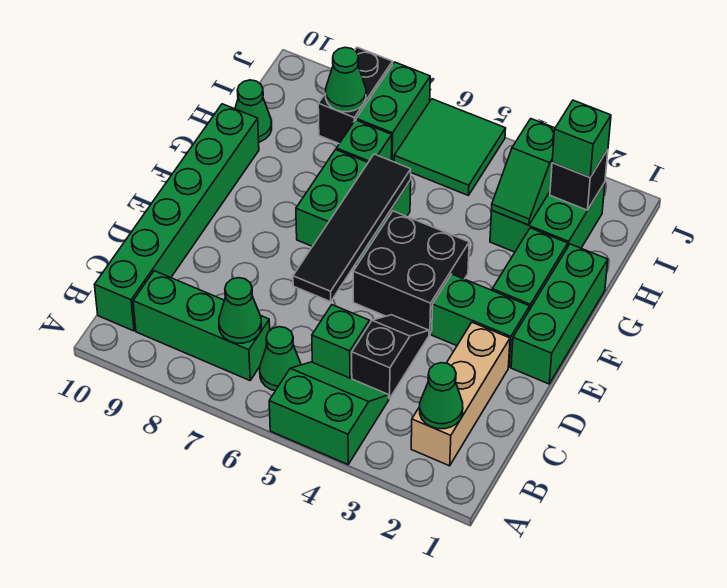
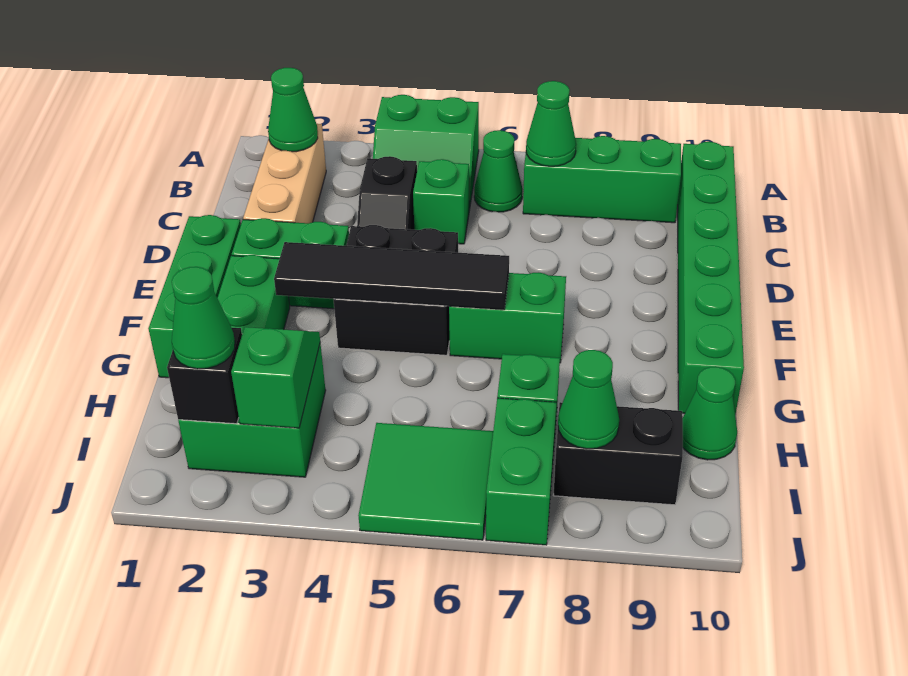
black 1x4 tile [293,154,411,302] -> black 1x4 tile turned to [274,242,509,310]
green 2x2 brick [296,150,411,265] -> green 1x2 brick [449,273,566,363]
green 1x1 brick [552,100,611,177] -> green 1x1 cone [172,267,235,369]
black 1x2 brick [318,47,393,143] -> black 1x2 brick turned to [554,402,683,505]

